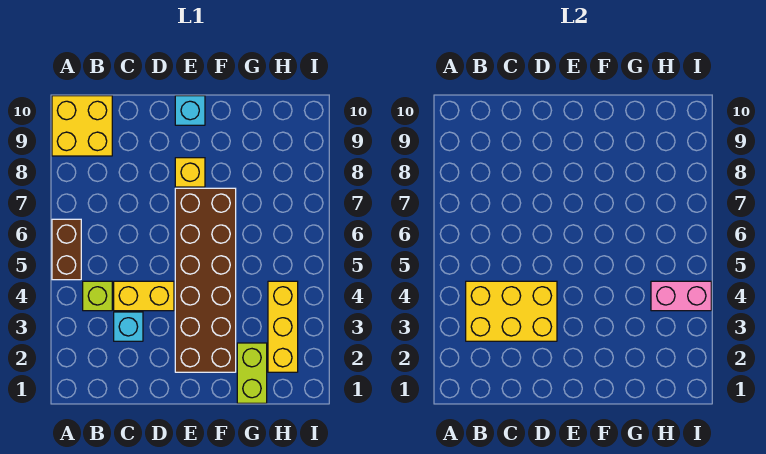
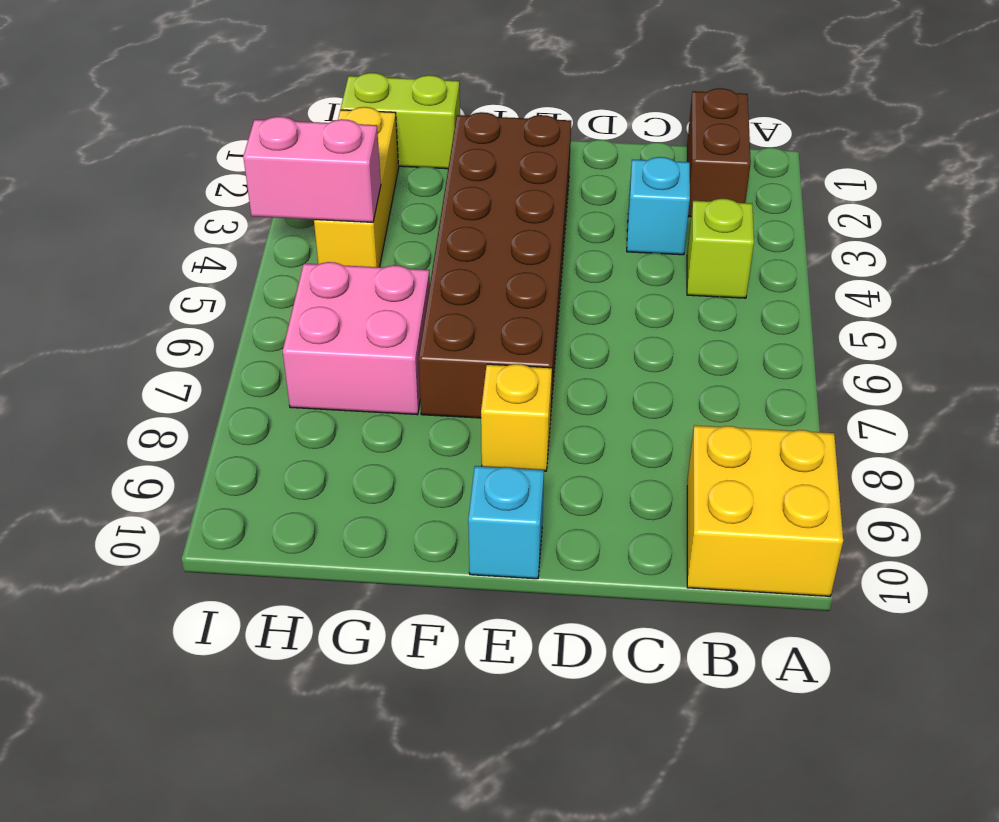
brown 1x2 brick [52,219,81,280] -> brown 1x2 brick moved to [687,88,751,217]
yellow 2x3 brick [466,281,557,341] -> none
yellow 1x2 brick [114,281,174,311] -> none
lime 1x2 brick [237,343,267,403] -> lime 1x2 brick turned to [341,73,460,169]
none -> pink 2x2 brick [283,262,430,415]

